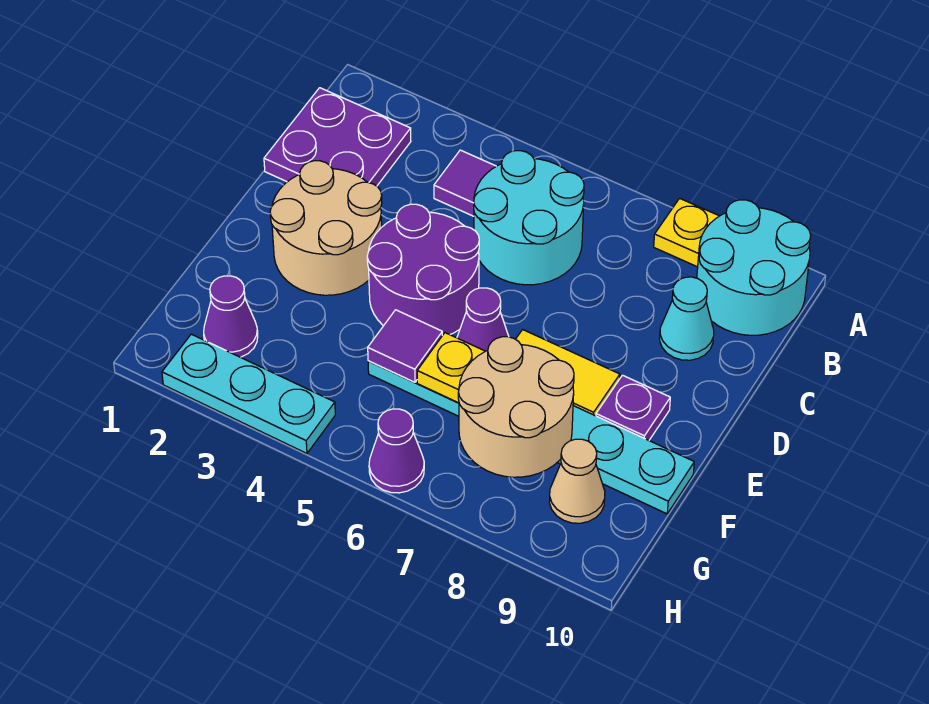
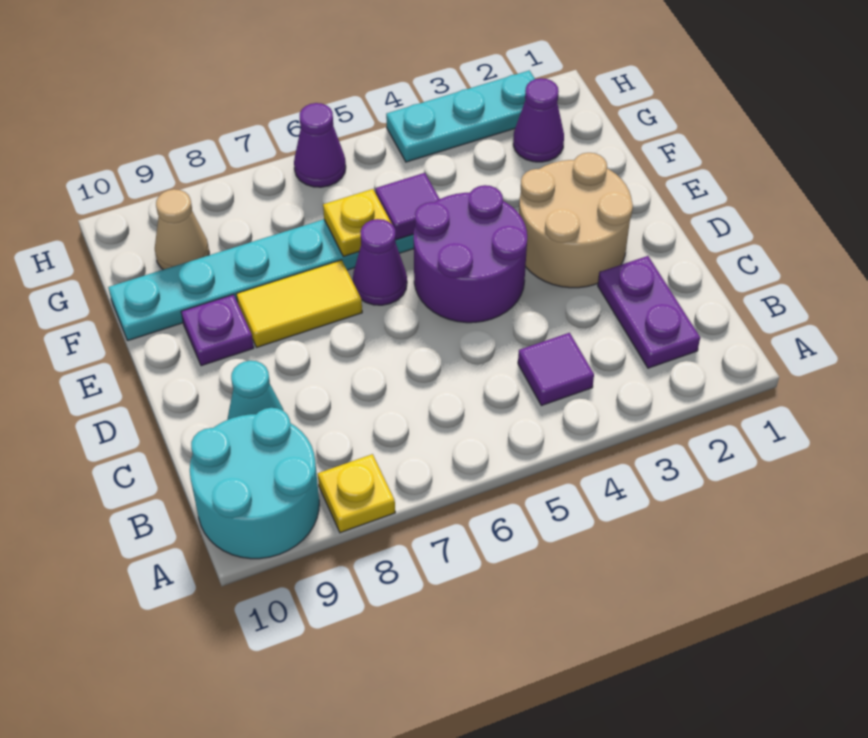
purple 2x2 plate [264,88,411,186] -> purple 1x2 plate [598,256,700,368]
cyan 2x2 round brick [474,151,584,285] -> none
tan 2x2 round brick [458,337,574,477] -> none

